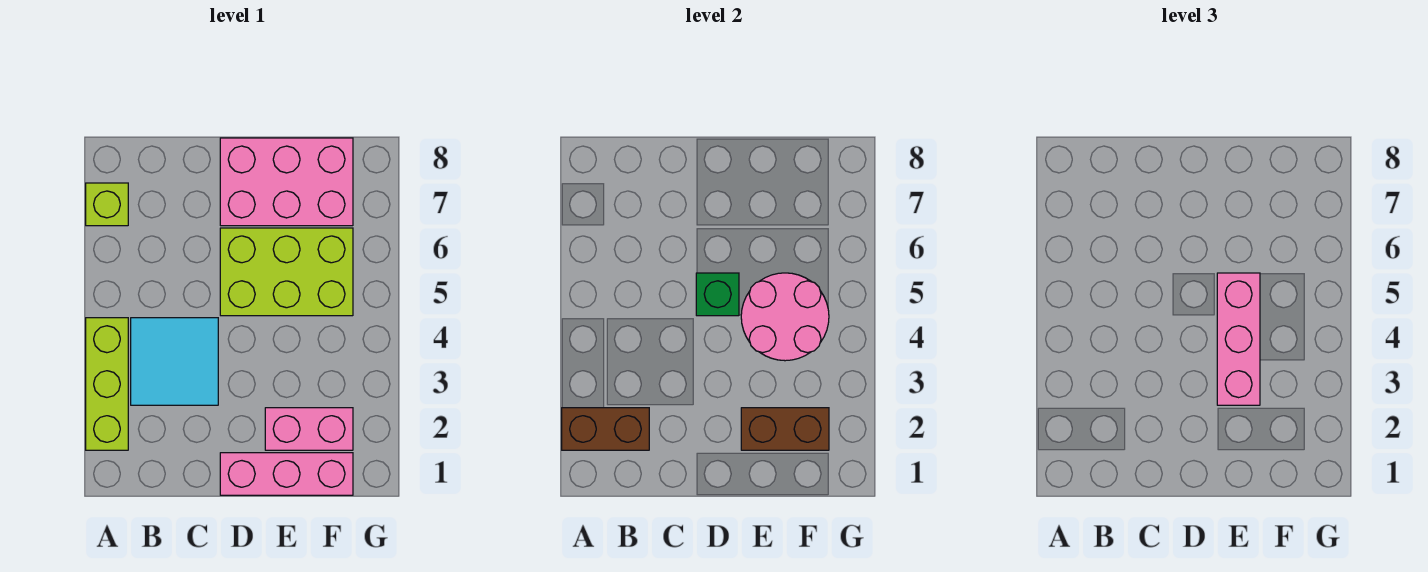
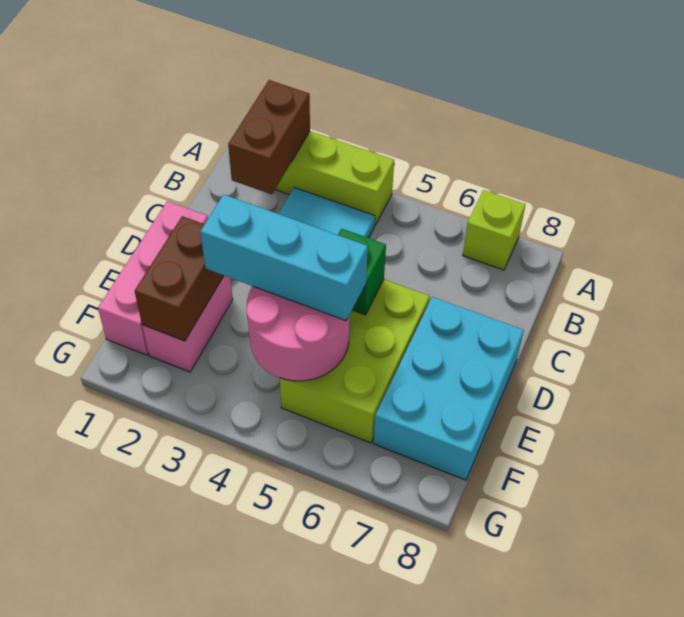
pink 2x3 brick [220,138,353,226] -> cyan 2x3 brick [373,297,524,480]
pink 1x3 brick [1217,273,1260,405] -> cyan 1x3 brick [200,195,368,321]

